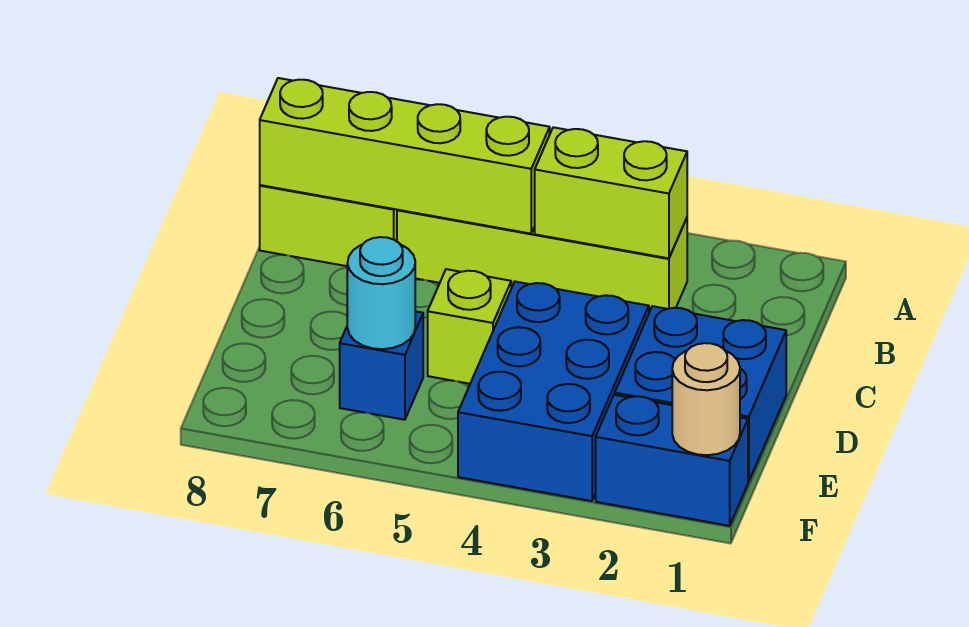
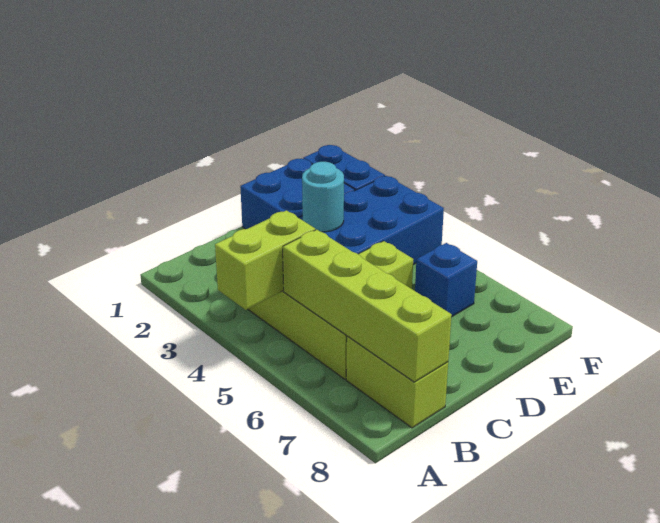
lime 1x2 brick [535,127,687,258] -> lime 1x2 brick turned to [215,210,315,310]
cyan 1x1 round brick [347,237,415,349] -> cyan 1x1 round brick moved to [302,162,344,232]
tan 1x1 round brick [672,343,740,455] -> none

